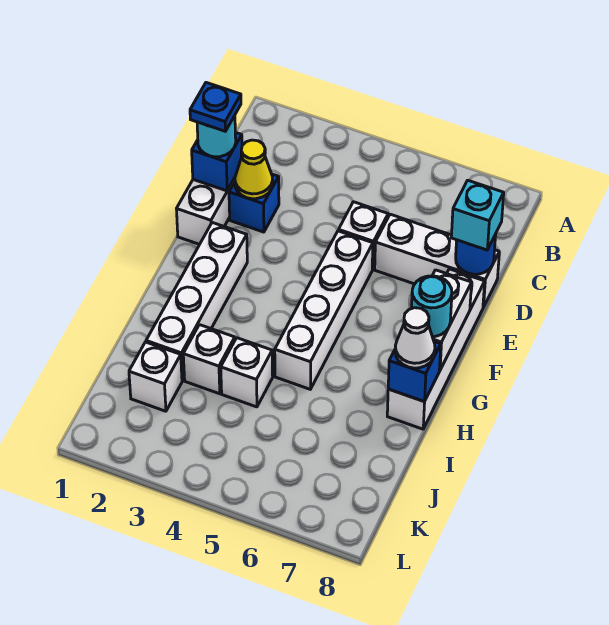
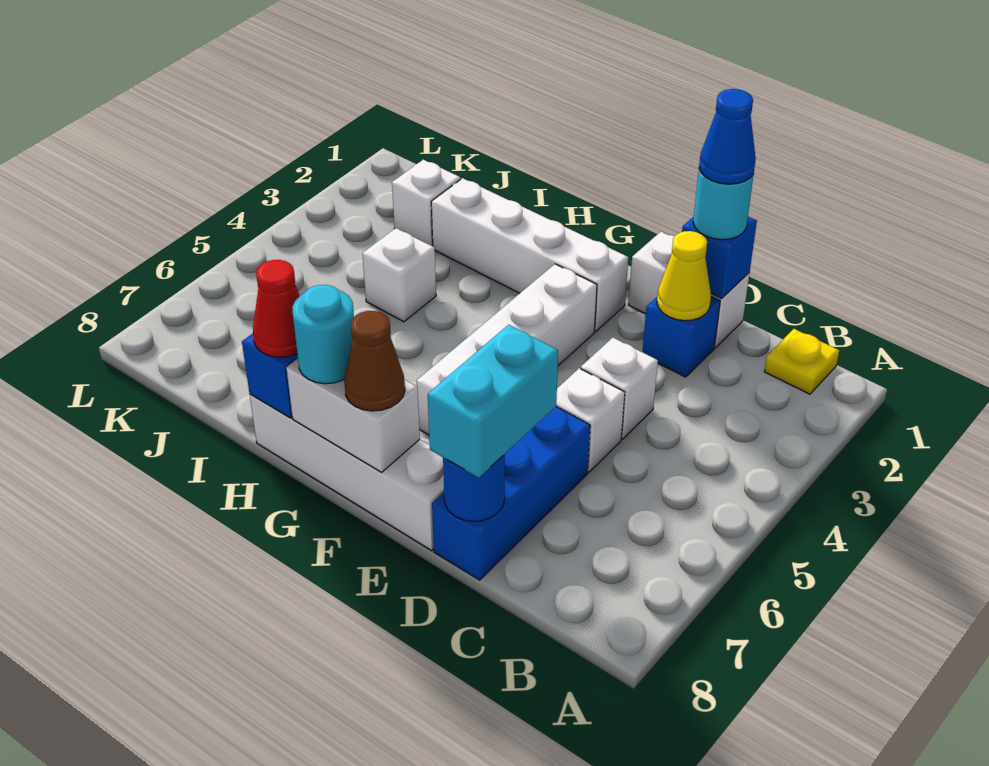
none -> yellow 1x1 plate [764,329,839,394]
blue 1x1 plate [190,83,241,131] -> blue 1x1 cone [699,89,756,184]
white 1x3 brick [375,214,499,307] -> blue 1x3 brick [432,407,590,580]
cyan 1x1 brick [451,180,504,250] -> cyan 1x2 brick [428,325,558,478]
white 1x4 brick [275,231,373,389] -> white 1x4 brick turned to [417,264,597,435]
none -> brown 1x1 cone [344,311,405,411]
white 1x1 cone [395,308,435,368] -> red 1x1 cone [253,260,300,357]
white 1x1 brick [183,325,235,394] -> white 1x1 brick moved to [581,338,658,439]

